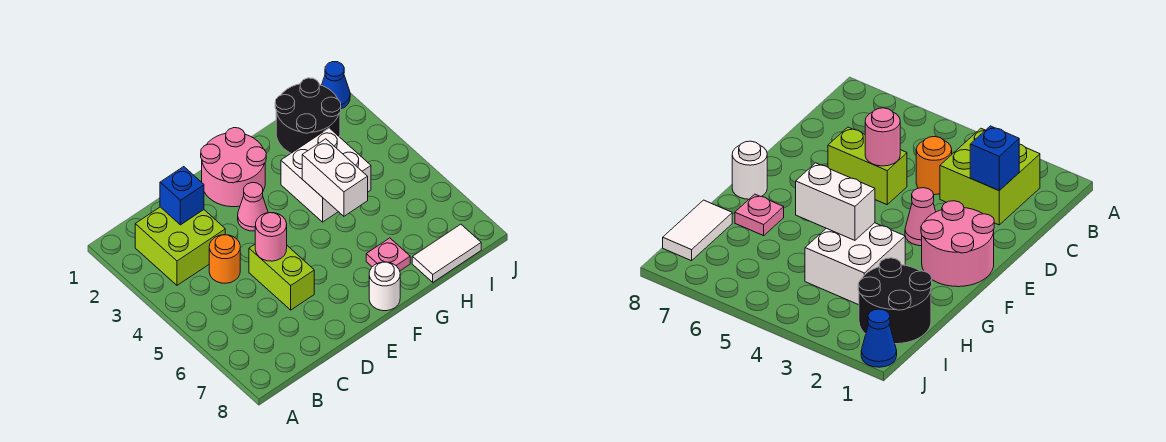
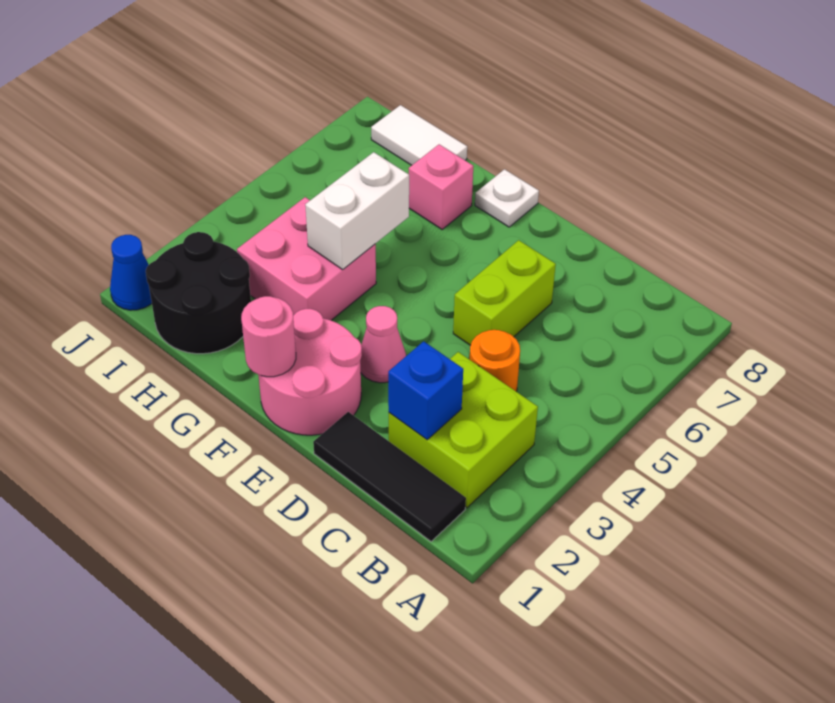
none -> black 1x3 tile [313,412,466,542]
pink 1x1 round brick [255,213,287,261] -> pink 1x1 round brick moved to [241,296,296,377]
white 1x1 round brick [369,262,400,311] -> white 1x1 plate [475,169,539,227]
white 2x2 brick [281,128,371,222] -> pink 2x2 brick [237,197,376,320]
pink 1x1 plate [366,238,410,271] -> pink 1x1 brick [409,144,473,229]

